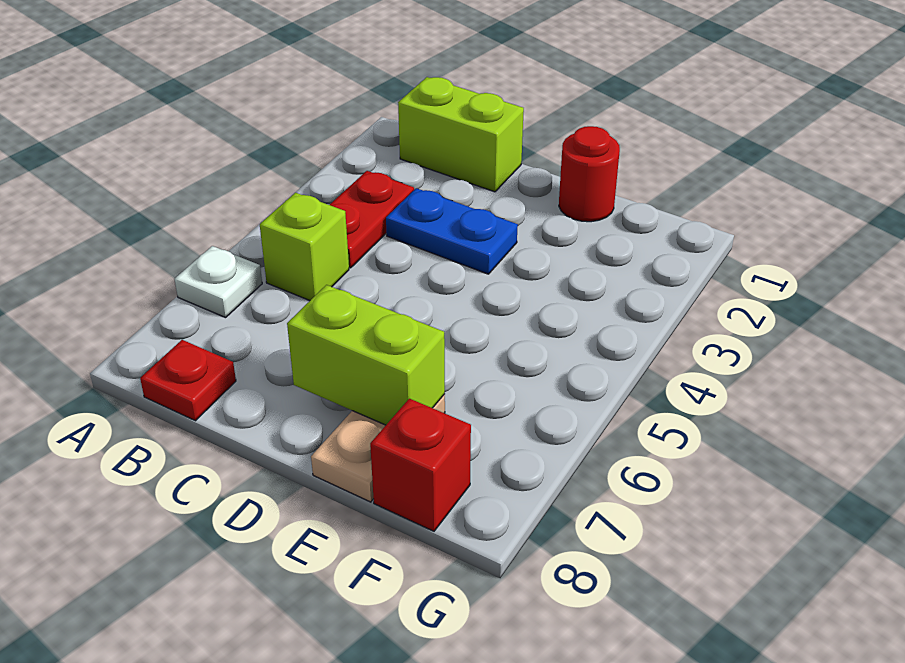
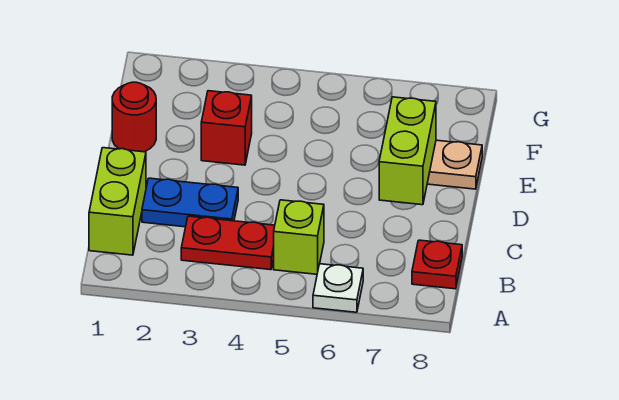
blue 1x2 plate [386,188,518,274] -> blue 1x2 plate turned to [142,178,238,227]
red 1x1 brick [370,399,471,531] -> red 1x1 brick moved to [201,91,252,165]

